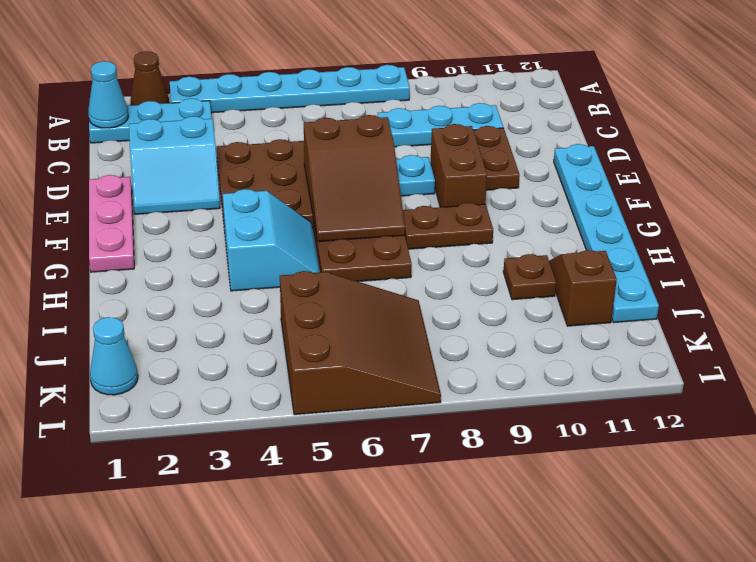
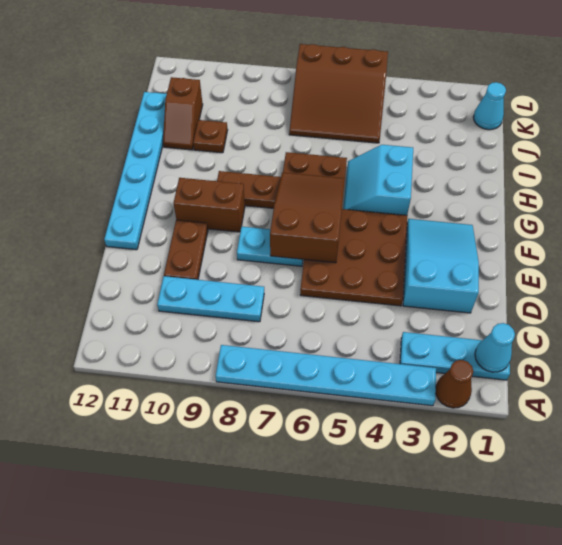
cyan 2x2 slope [129,116,220,214] -> cyan 2x3 slope [403,219,479,313]
pink 1x3 plate [89,175,134,272] -> none
brown 1x2 brick [430,124,487,207] -> brown 1x2 brick turned to [174,178,245,232]
brown 3x3 slope [280,271,441,415] -> brown 3x3 slope turned to [289,44,388,143]

